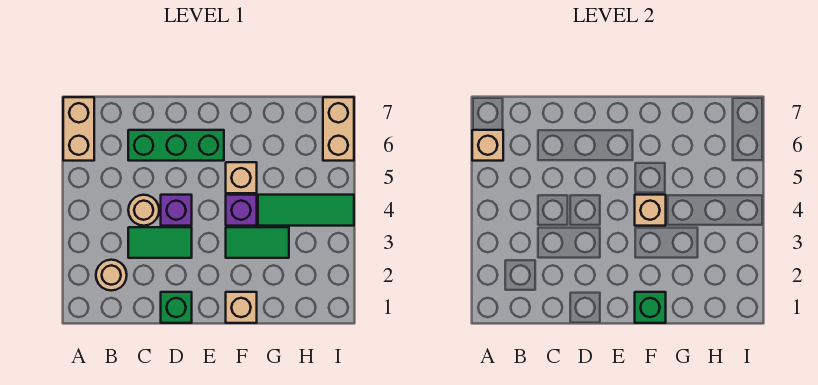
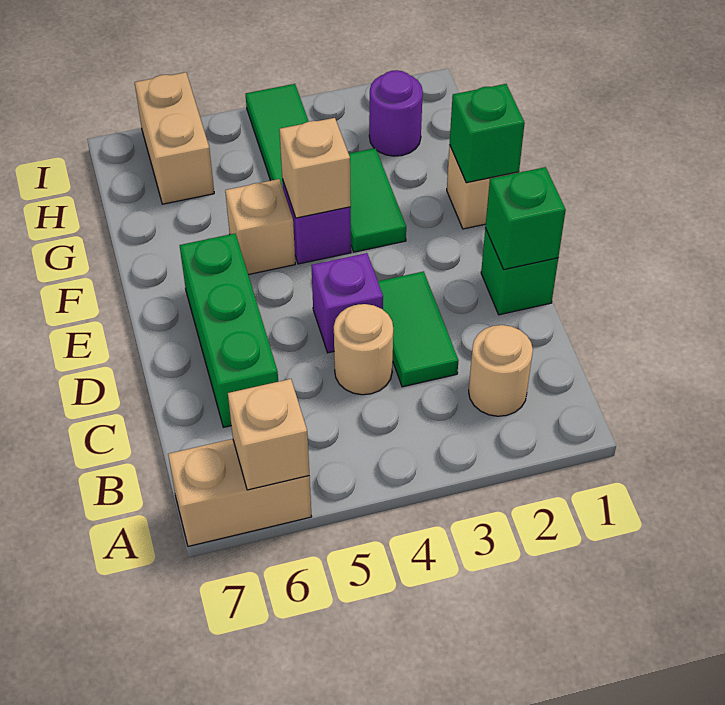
none -> green 1x1 brick [485,167,566,269]
none -> purple 1x1 round brick [369,70,423,156]
tan 1x2 brick [323,97,354,161] -> tan 1x2 brick turned to [135,72,214,204]

